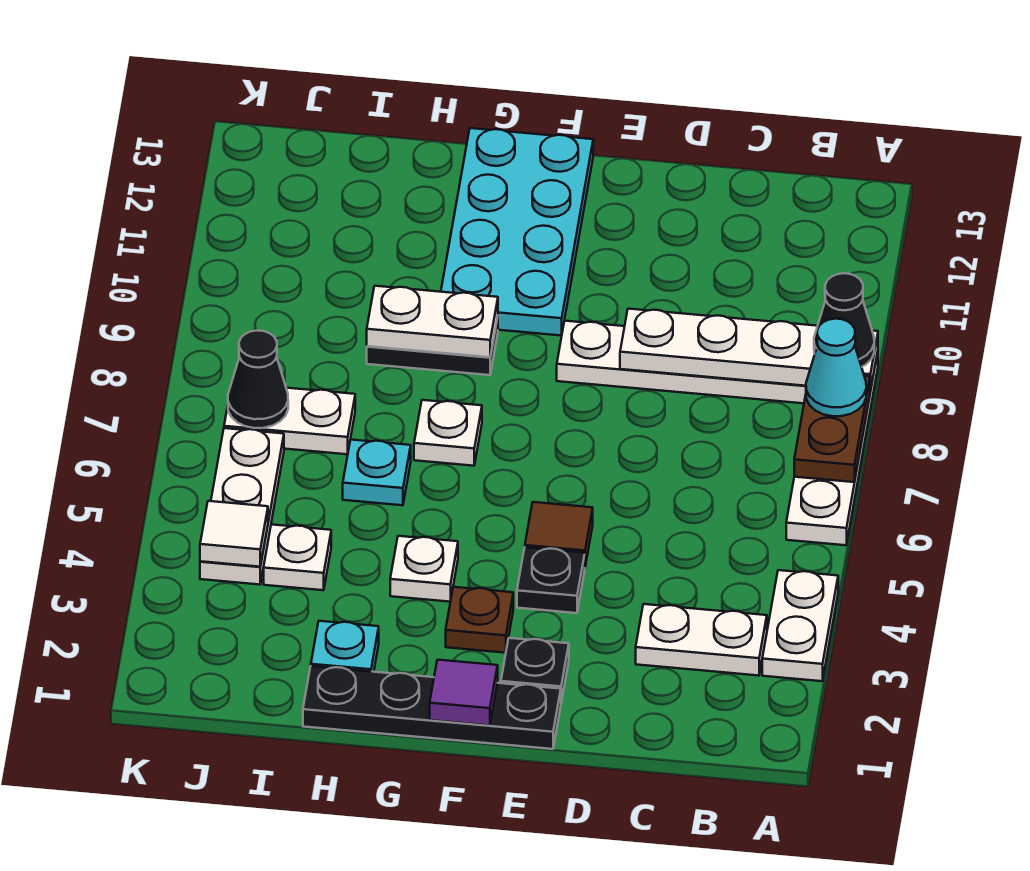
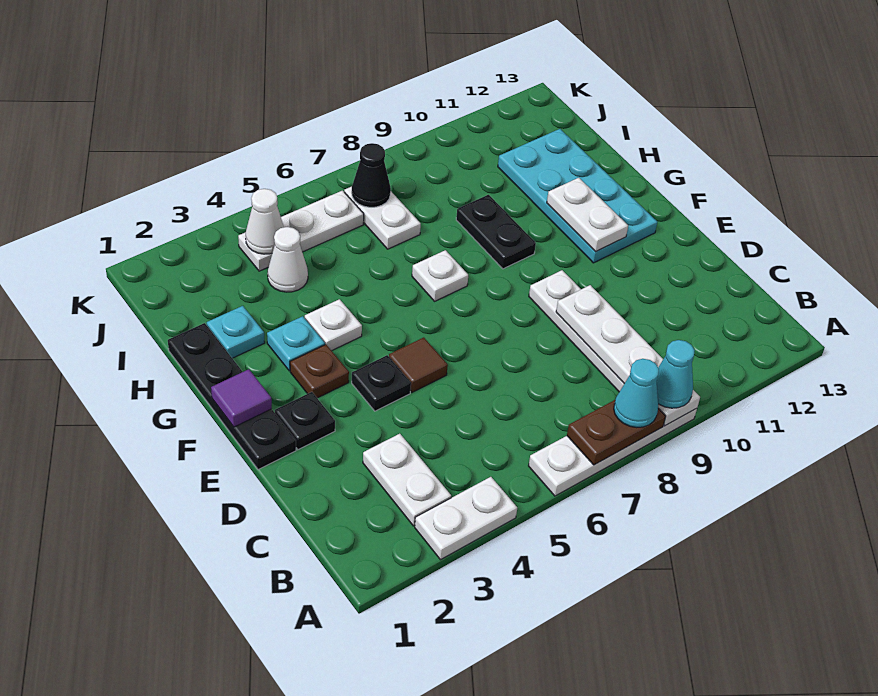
black 1x1 cone [814,273,874,367] -> cyan 1x1 cone [657,340,695,408]
cyan 2x4 plate [441,128,593,336] -> cyan 2x4 plate turned to [498,129,657,263]
white 1x2 plate [367,286,498,357] -> white 1x2 plate moved to [547,178,628,252]
cyan 1x1 plate [343,440,411,505] -> cyan 1x1 plate moved to [267,316,325,371]
white 1x1 plate [264,524,331,590] -> white 1x1 cone [268,227,308,292]
white 1x1 tile [200,501,268,567] -> white 1x1 cone [246,189,284,254]

